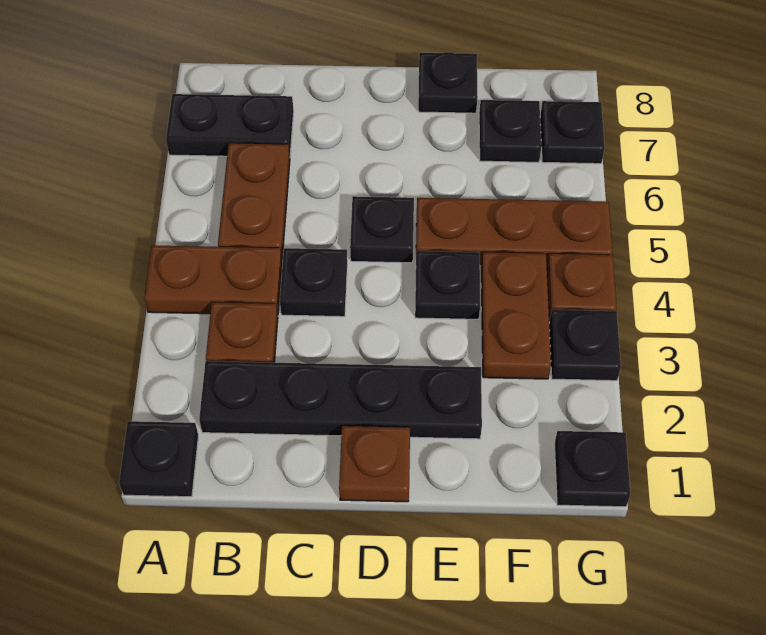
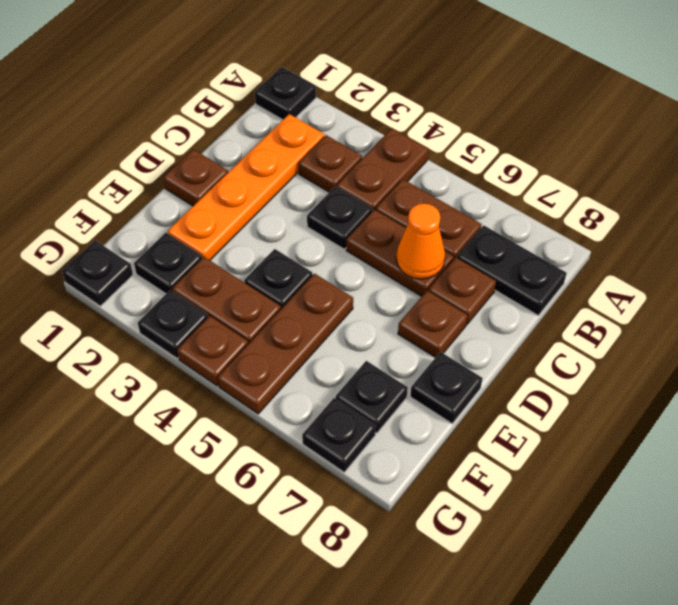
black 1x2 plate [166,94,294,156] -> black 1x2 plate turned to [457,225,567,316]
black 1x4 plate [199,361,482,439] -> orange 1x4 plate [168,114,324,260]
none -> brown 1x2 plate [346,210,454,296]
none -> orange 1x1 cone [396,204,445,279]
none -> brown 1x1 plate [428,258,496,324]
black 1x1 plate [350,196,414,263] -> black 1x1 plate moved to [134,233,202,294]
none -> brown 1x1 plate [398,291,468,358]

